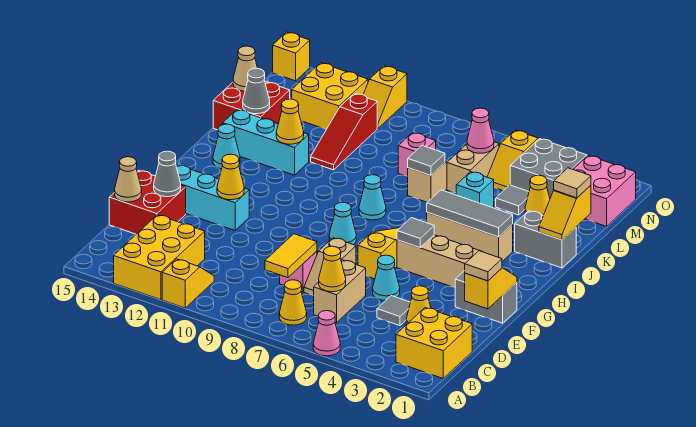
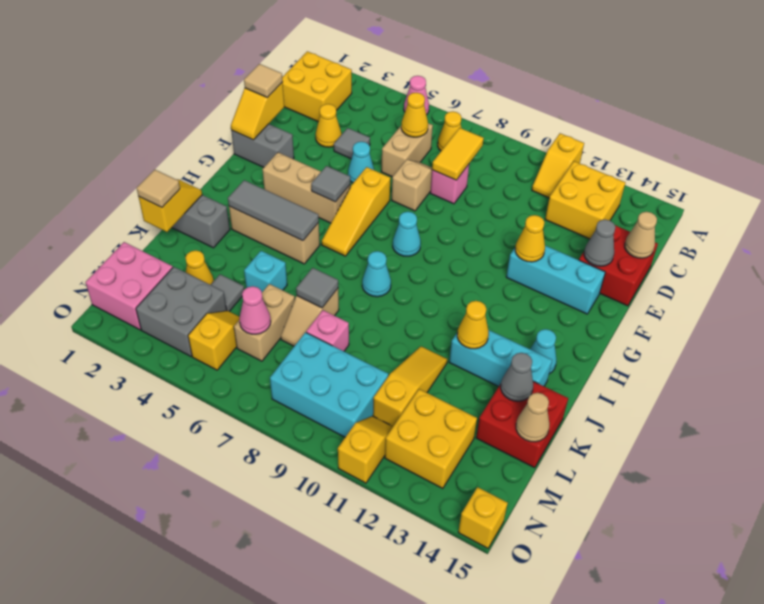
yellow 2x3 brick [114,215,205,300] -> yellow 2x2 brick [545,161,626,239]
red 1x3 slope [311,93,377,170] -> yellow 1x3 slope [373,346,447,426]
none -> cyan 2x3 brick [270,332,388,437]

